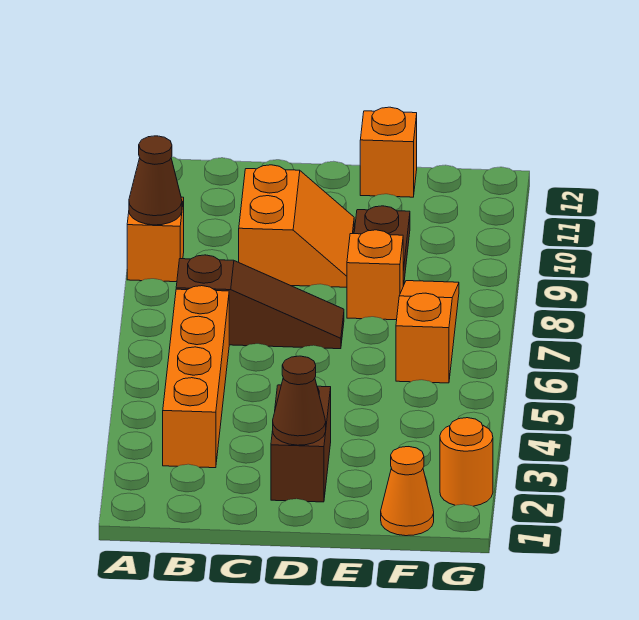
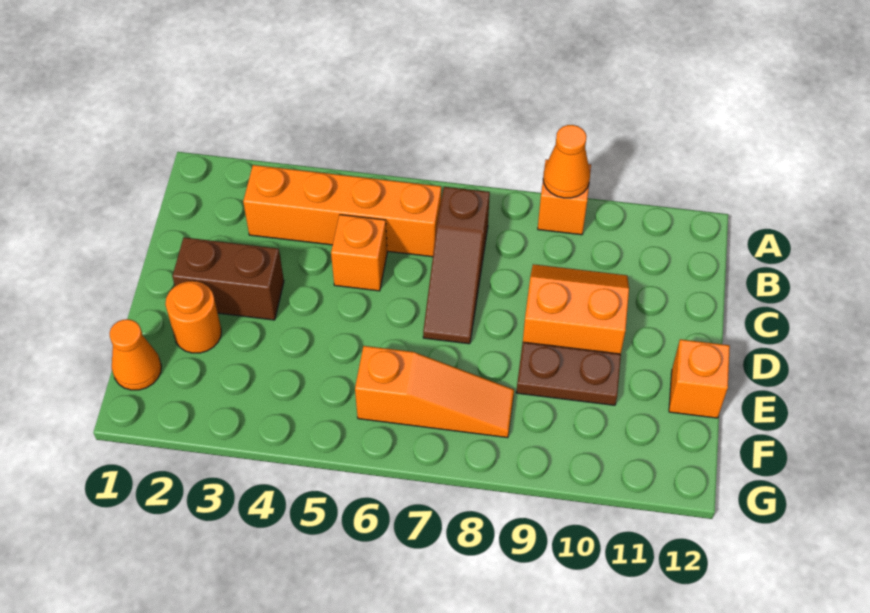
brown 1x1 cone [129,136,182,225] -> orange 1x1 cone [543,125,590,198]
orange 2x2 slope [239,165,354,287] -> orange 2x2 slope turned to [523,264,629,354]
brown 1x1 cone [273,356,326,445] -> none
orange 1x1 brick [347,230,403,320] -> orange 1x1 brick moved to [331,215,387,291]
orange 1x1 round brick [440,418,493,506] -> orange 1x1 round brick moved to [165,281,221,353]

